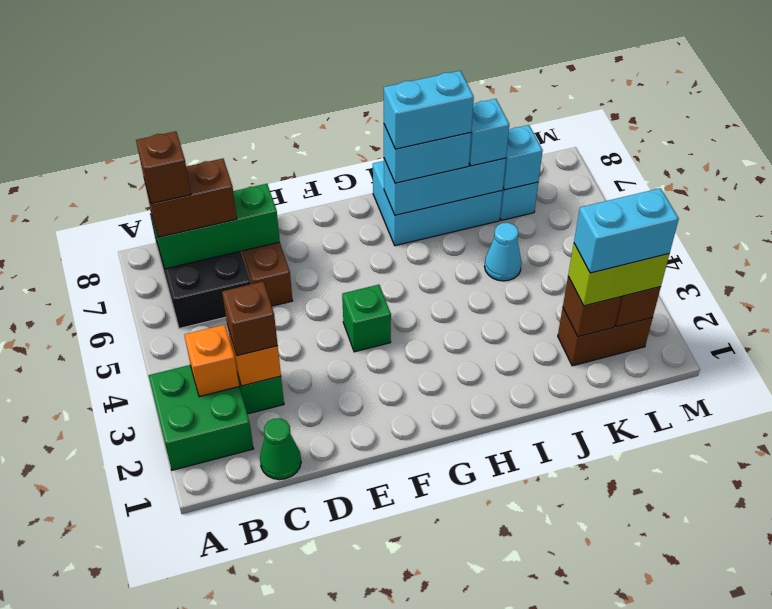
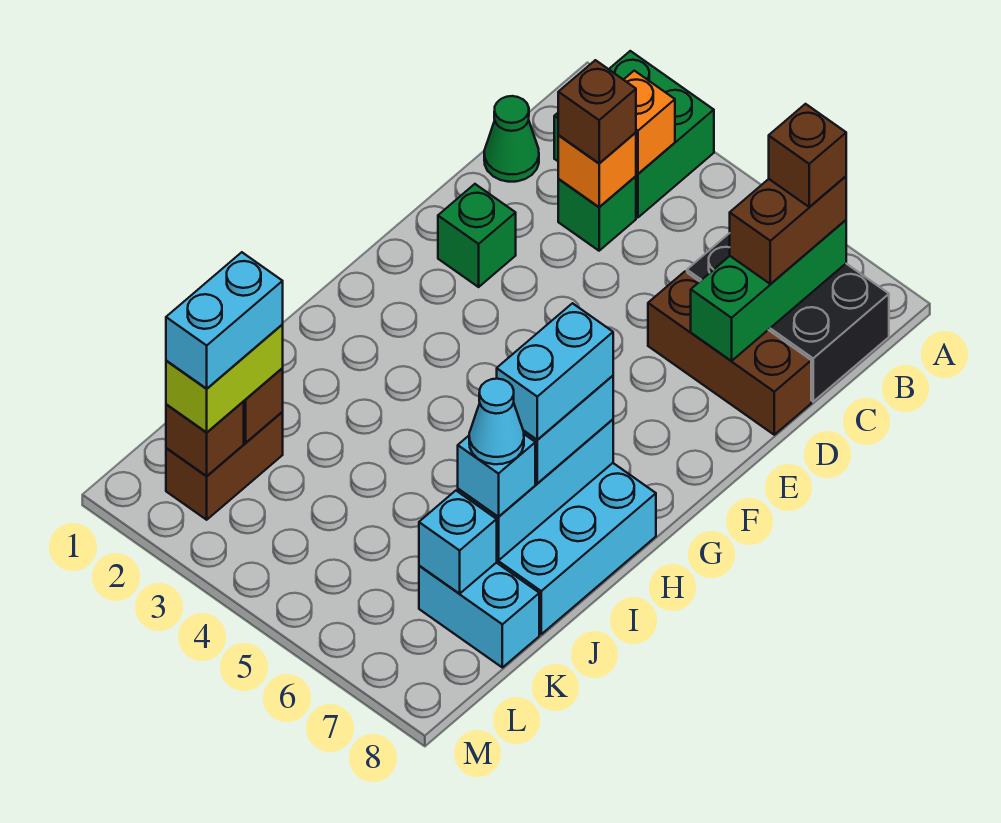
green 1x1 brick [342,285,391,352] -> green 1x1 brick moved to [438,184,516,287]
cyan 1x1 cone [485,223,522,281] -> cyan 1x1 cone moved to [469,379,524,464]

